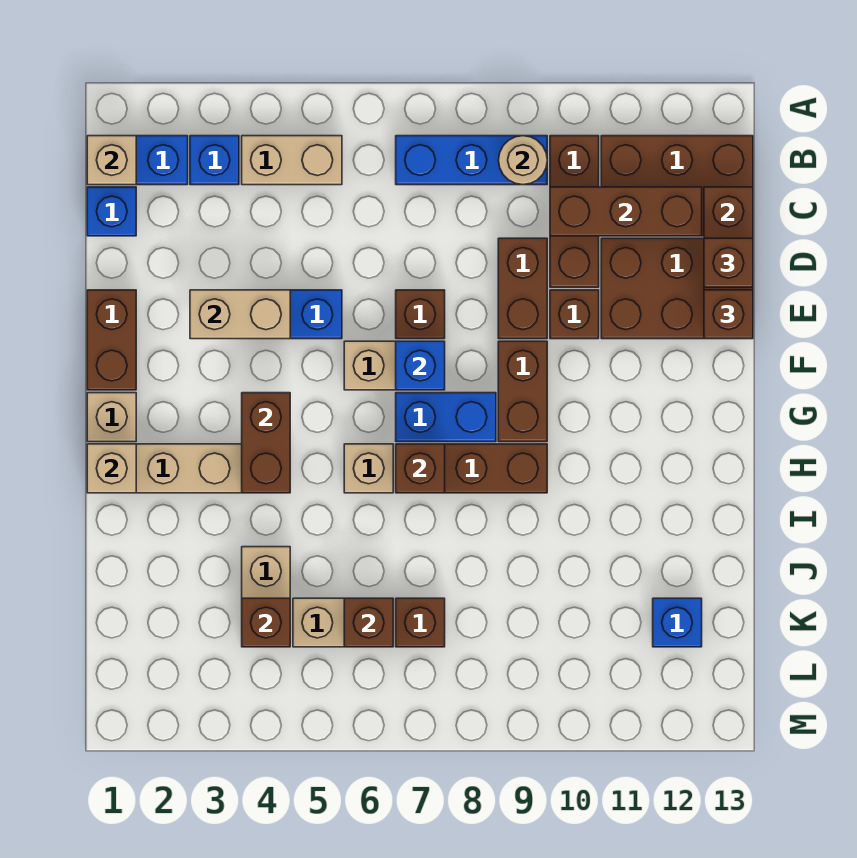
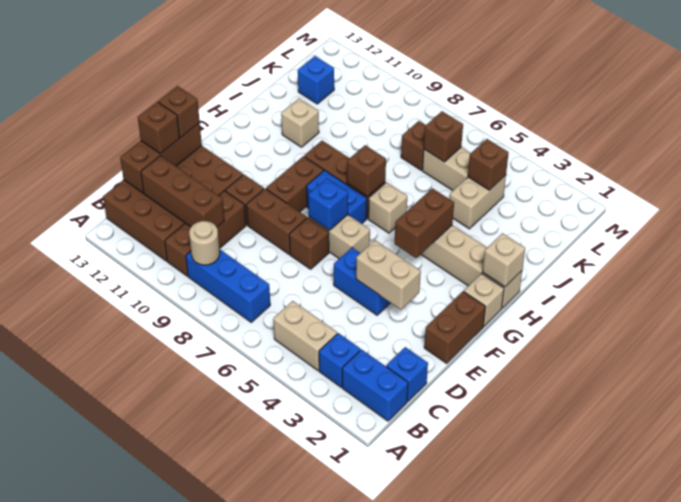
tan 1x1 brick [87,136,136,185] -> tan 1x1 brick moved to [281,99,319,147]
brown 1x2 brick [498,238,547,339] -> brown 1x2 brick turned to [246,189,307,254]

